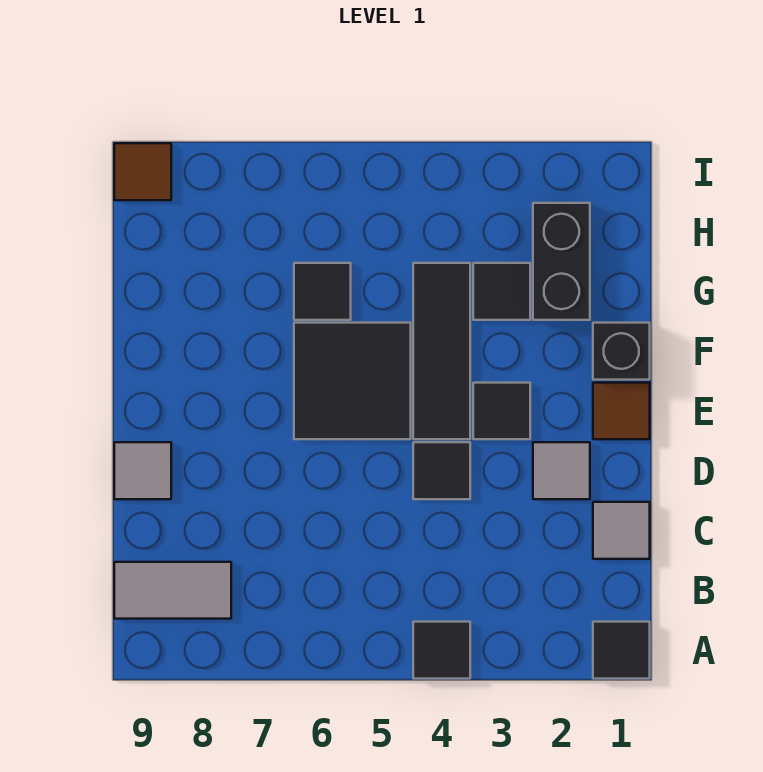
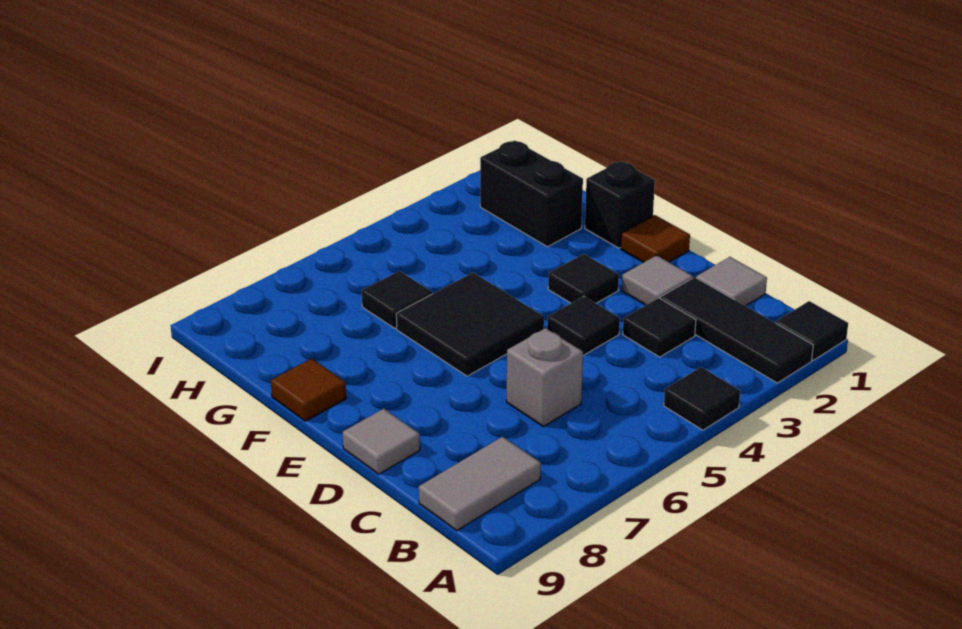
none -> grey 1x1 brick [507,328,583,427]
black 1x3 tile [413,263,470,439] -> black 1x3 tile moved to [660,277,813,383]
black 1x1 tile [473,263,530,320] -> black 1x1 tile moved to [623,298,696,357]
brown 1x1 tile [114,143,171,200] -> brown 1x1 tile moved to [271,358,346,421]

